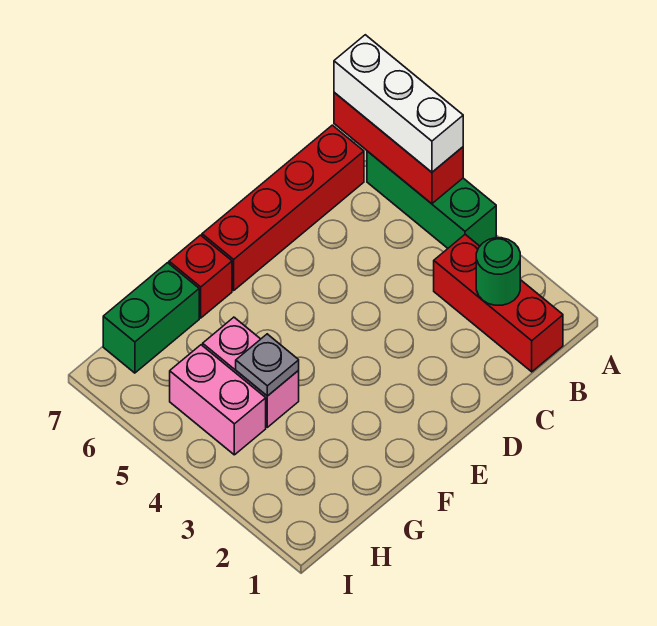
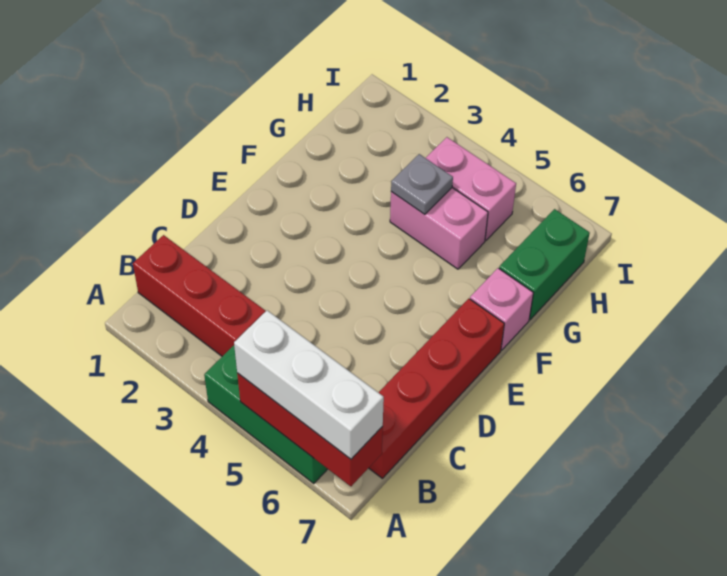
green 1x1 round brick [476,238,520,305] -> none
red 1x1 brick [169,235,232,318] -> pink 1x1 brick [470,268,533,350]

